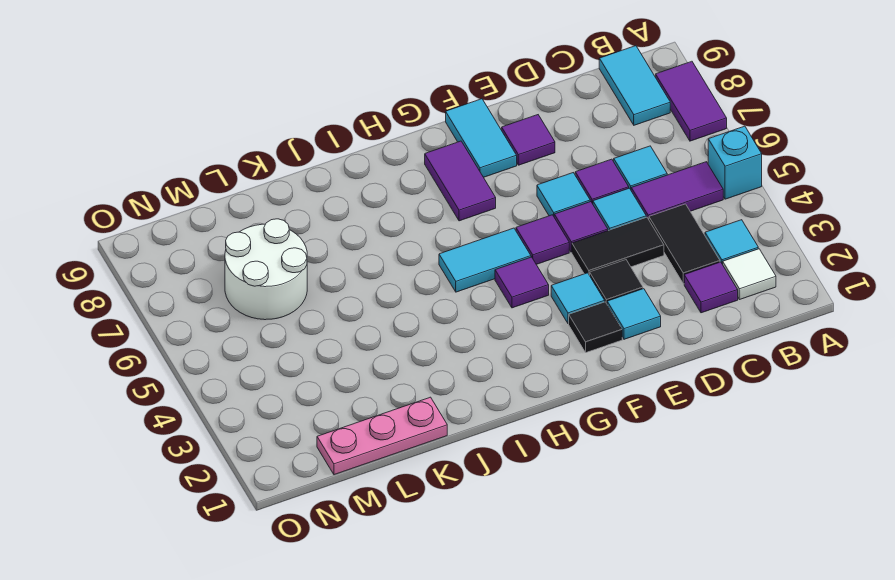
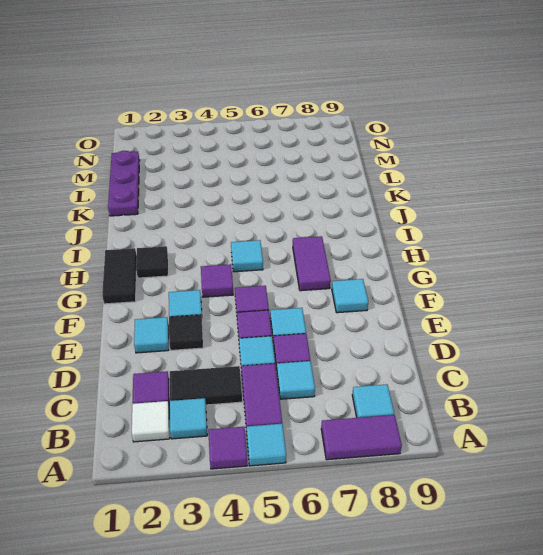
cyan 1x1 brick [708,126,762,199] -> cyan 1x1 tile [246,424,286,466]
cyan 1x2 tile [599,46,670,125] -> cyan 1x1 tile [352,384,394,418]
black 1x2 tile [572,217,664,275] -> black 1x2 tile moved to [102,248,137,304]
purple 1x1 tile [502,115,555,165] -> purple 1x1 tile moved to [208,427,247,469]
black 1x1 tile [569,302,622,353] -> black 1x1 tile moved to [136,246,168,278]
cyan 1x2 tile [446,99,517,177] -> cyan 1x1 tile [332,279,368,313]
cyan 1x2 tile [439,228,531,292] -> cyan 1x1 tile [231,240,263,272]
purple 1x2 tile [425,141,496,221] -> purple 1x2 tile turned to [293,236,331,291]
pink 1x3 plate [317,397,447,475] -> purple 1x3 plate [108,151,140,216]
white 2x2 round brick [225,219,307,320] -> none

